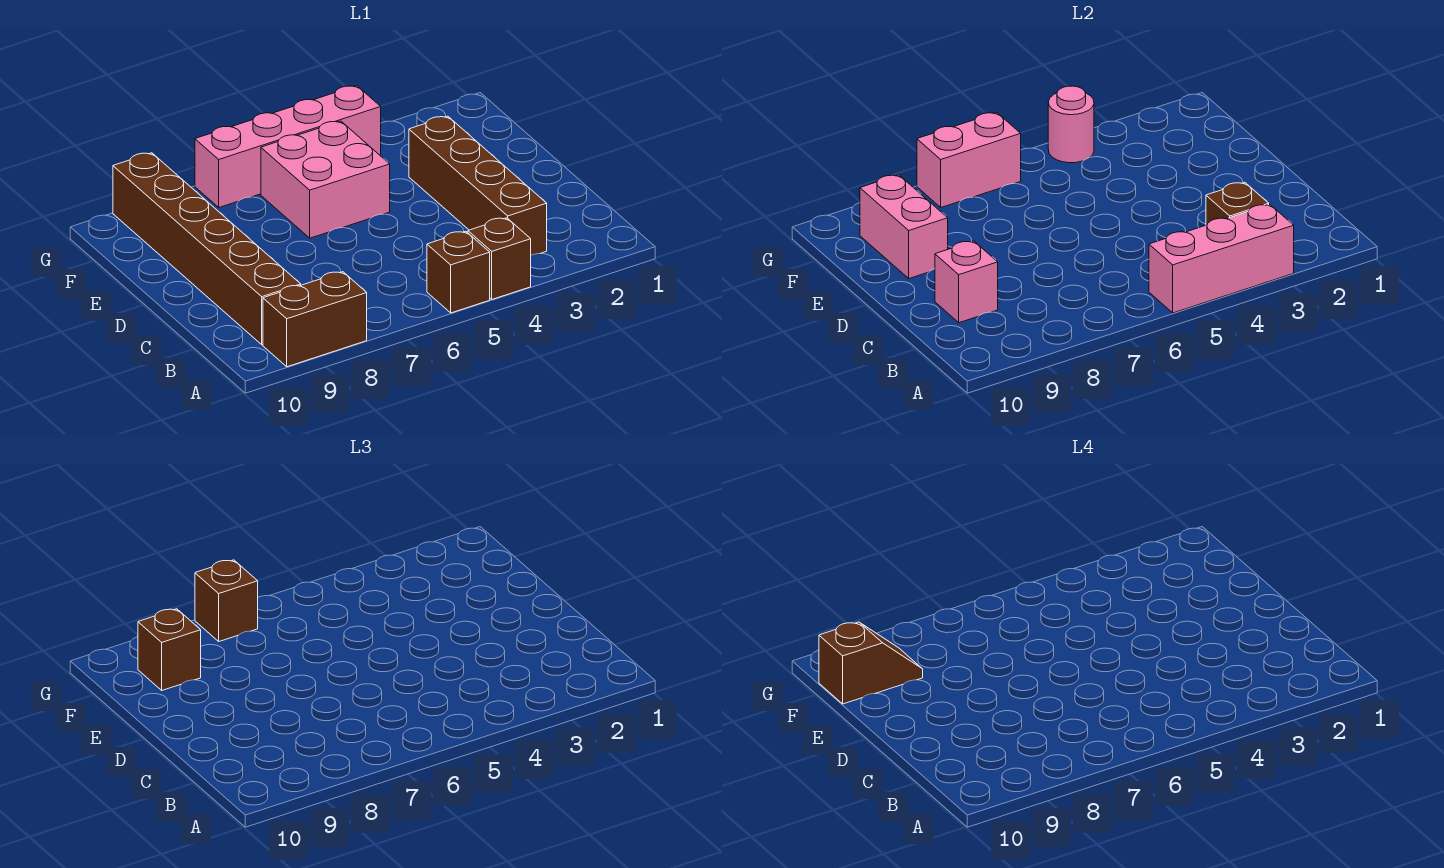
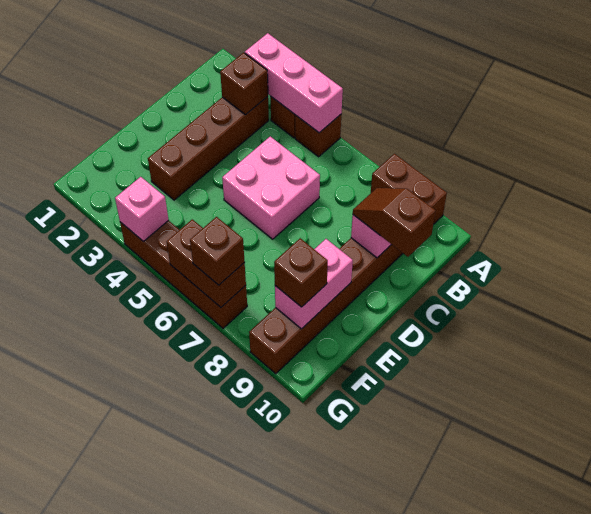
pink 2x2 brick [261,121,390,238] -> pink 2x2 brick moved to [222,136,320,239]
brown 1x2 slope [819,622,923,704] -> brown 1x2 slope moved to [353,188,436,257]
pink 1x4 brick [195,86,381,207] -> brown 1x4 brick [120,220,247,328]
pink 1x1 round brick [1048,86,1094,163] -> pink 1x1 brick [115,177,168,241]
pink 1x2 brick [917,113,1021,207] -> brown 1x2 brick [167,219,246,307]

